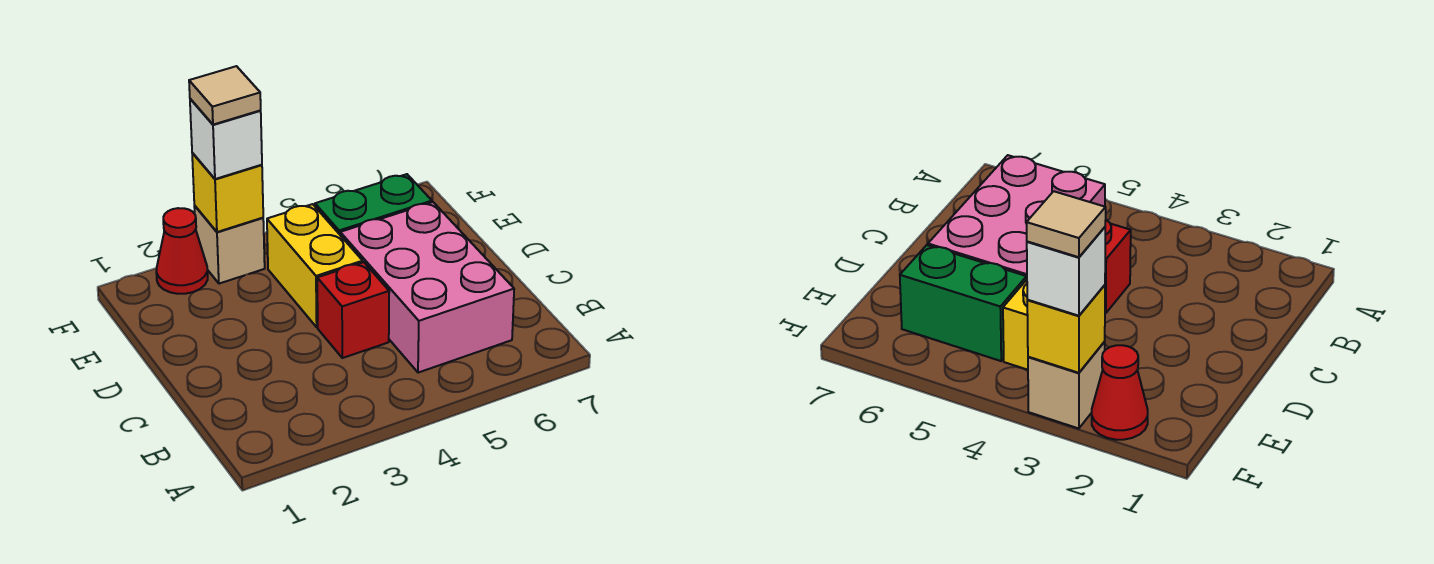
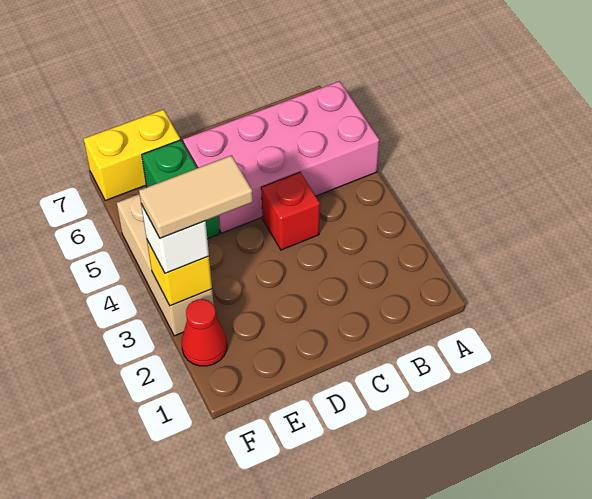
pink 2x3 brick [340,202,514,373] -> pink 2x4 brick [183,81,379,233]
yellow 1x2 brick [267,204,363,327] -> yellow 1x2 brick moved to [84,110,180,201]
tan 1x1 brick [194,206,265,284] -> tan 1x3 brick [117,194,214,336]
tan 1x1 tile [189,66,261,125] -> tan 1x2 tile [139,155,253,238]

